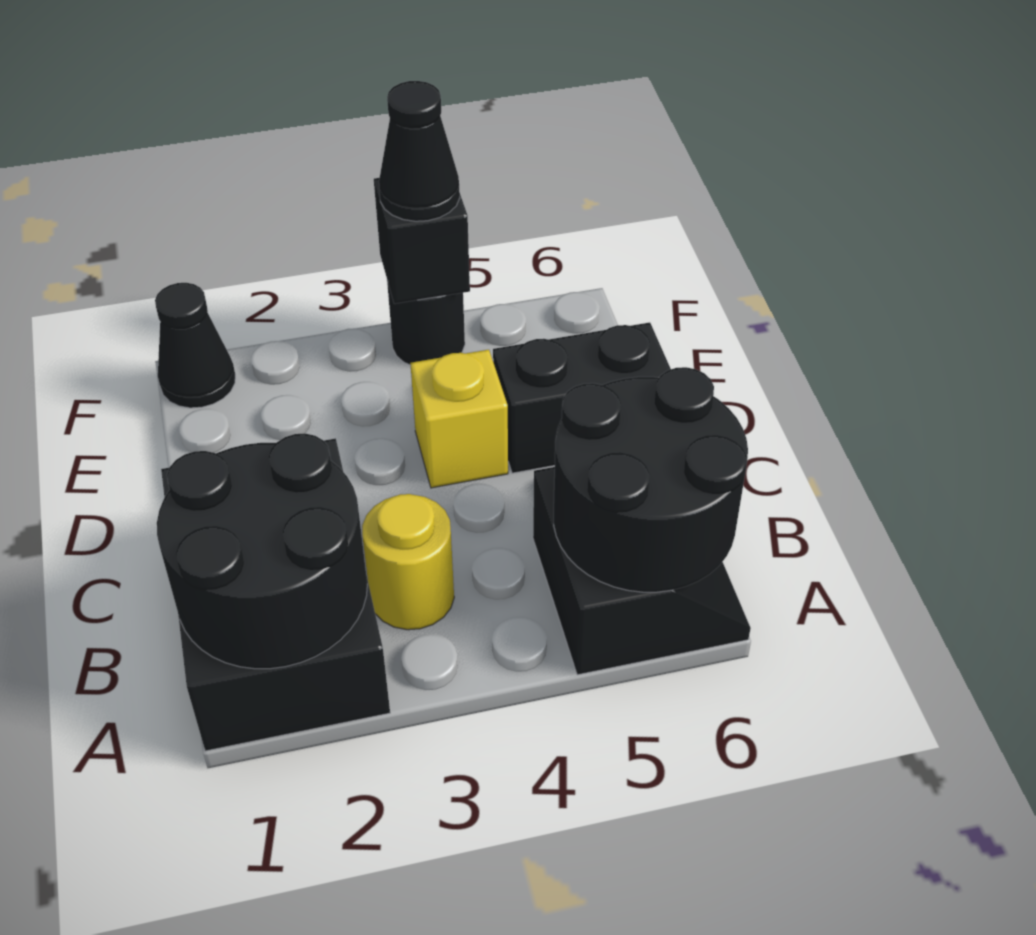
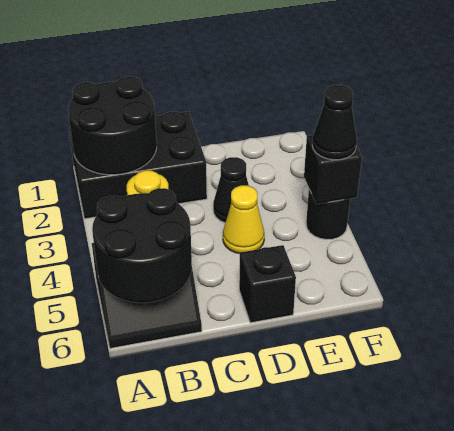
yellow 1x1 brick [410,350,508,488] -> yellow 1x1 cone [223,185,264,253]
black 1x2 brick [493,322,671,473] -> black 1x1 brick [239,245,296,323]
black 1x1 cone [155,283,235,408] -> black 1x1 cone moved to [213,157,249,223]

